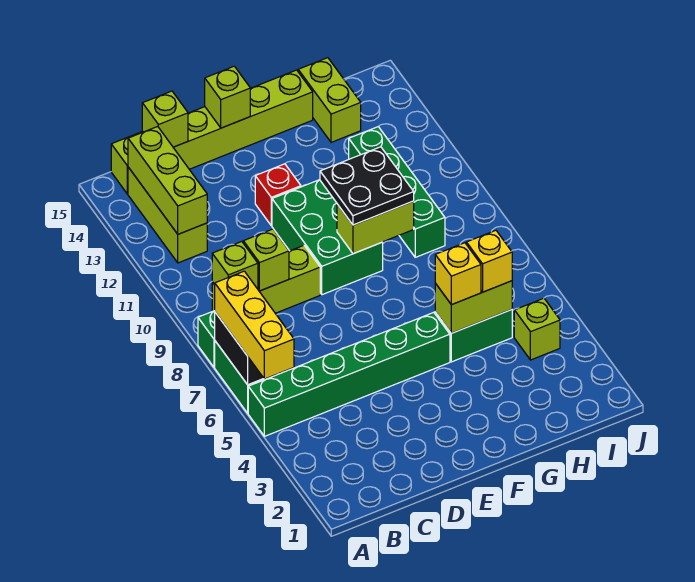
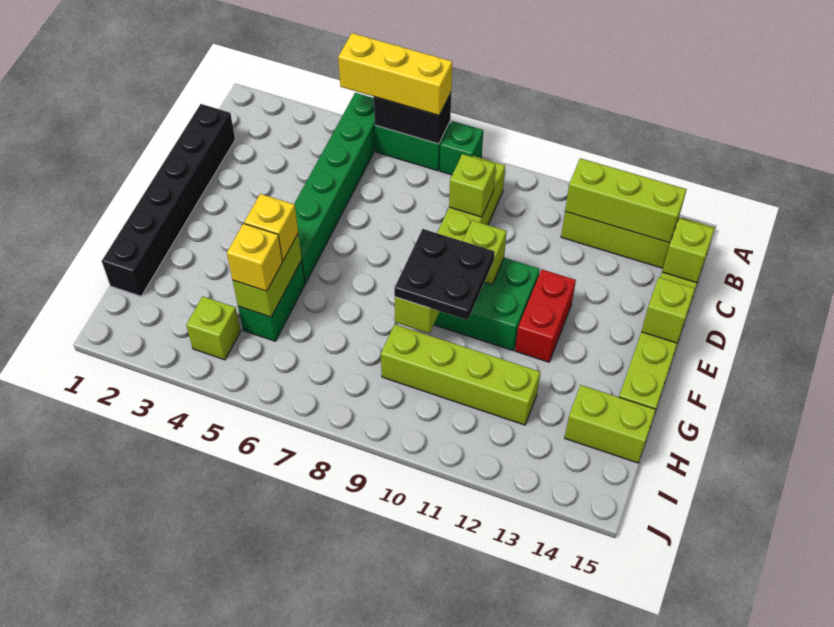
lime 1x1 brick [212,242,258,289] -> lime 1x1 brick moved to [463,220,507,285]
none -> black 1x6 brick [102,104,235,296]
red 1x1 brick [255,164,301,226] -> red 1x2 brick [515,270,576,362]
green 1x4 brick [349,127,445,257] -> lime 1x4 brick [381,324,540,425]

